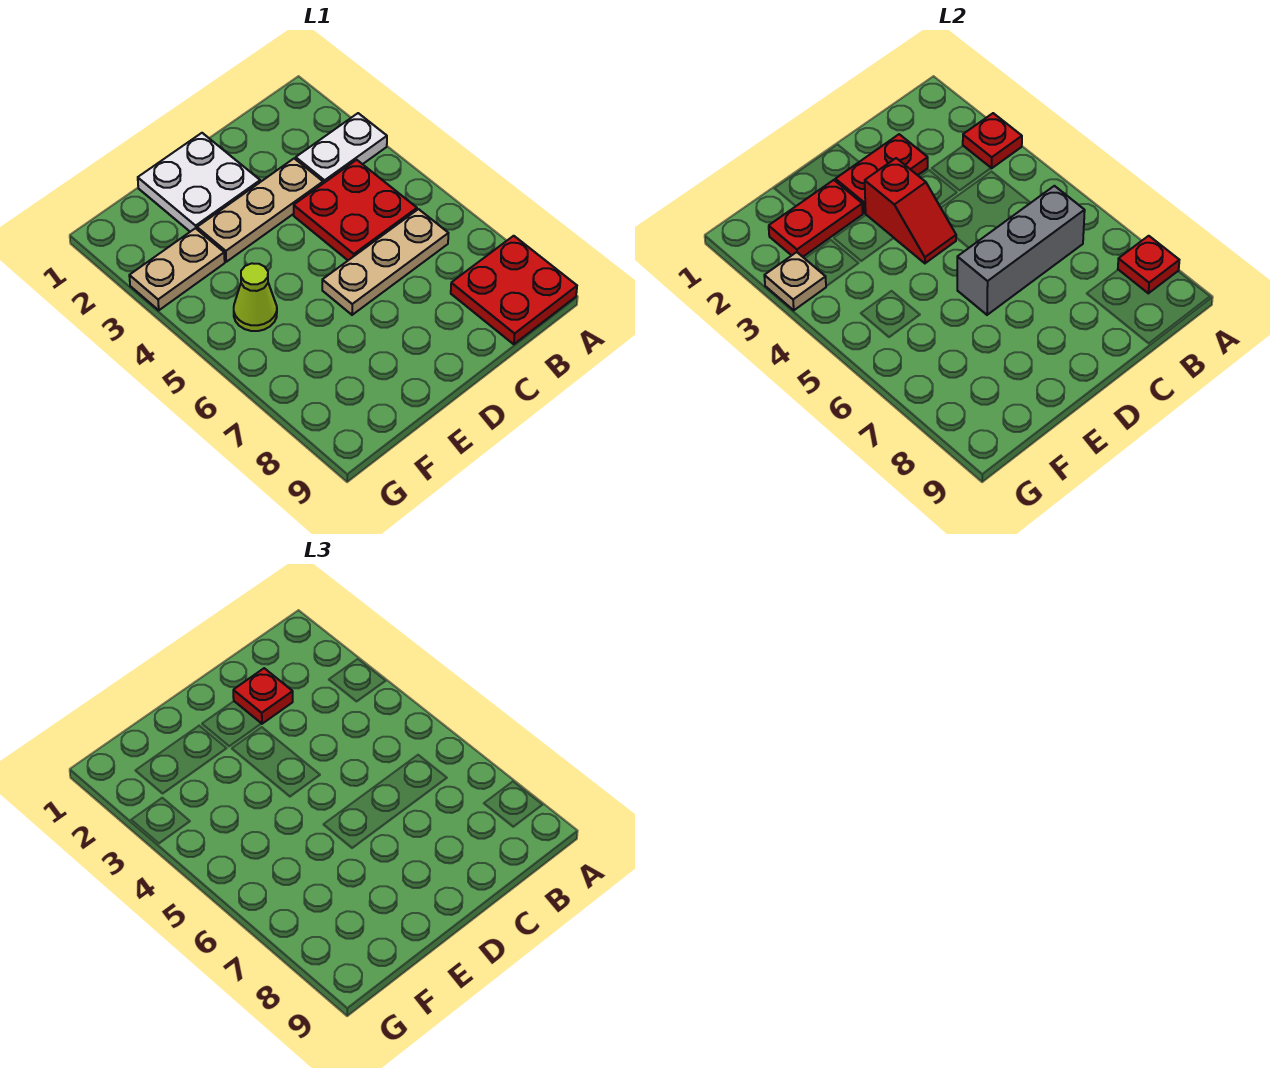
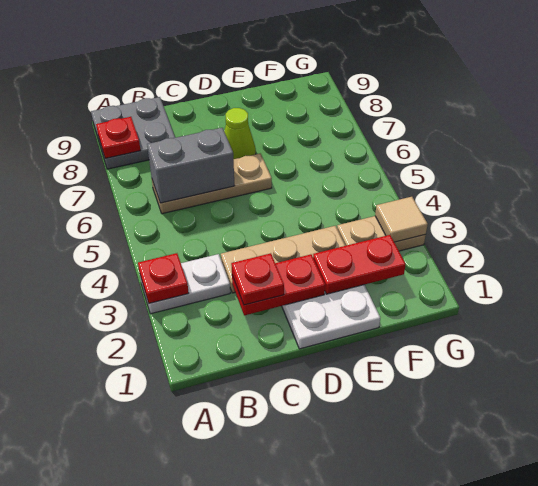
red 2x2 plate [451,236,577,344] -> grey 2x2 plate [91,97,175,169]
red 2x2 plate [294,160,417,260] -> none
grey 1x3 brick [957,186,1085,315] -> grey 1x2 brick [147,128,234,203]
red 1x2 slope [865,158,956,263] -> none
lime 1x1 cone [234,263,277,331] -> lime 1x1 cone moved to [224,108,256,159]
tan 1x1 plate [764,252,826,310] -> tan 1x1 tile [375,197,428,242]

